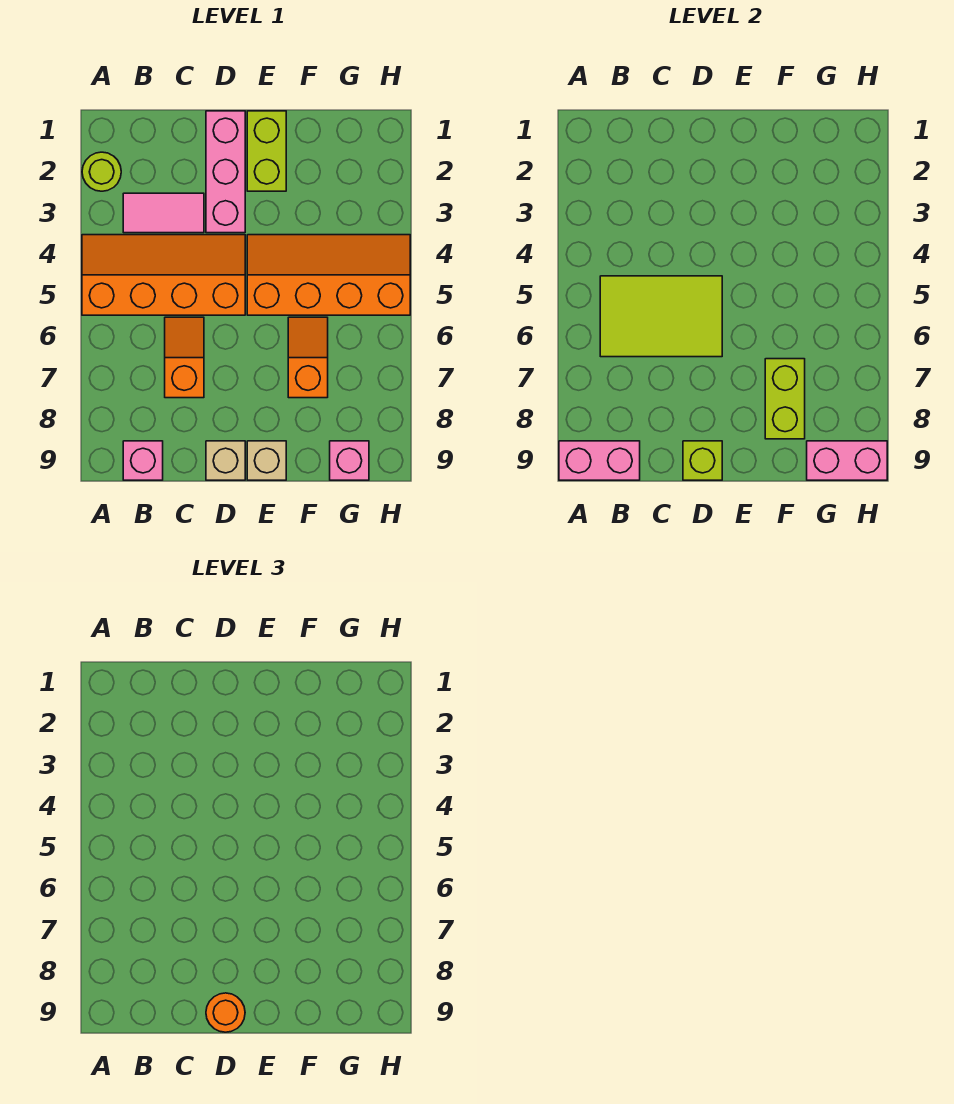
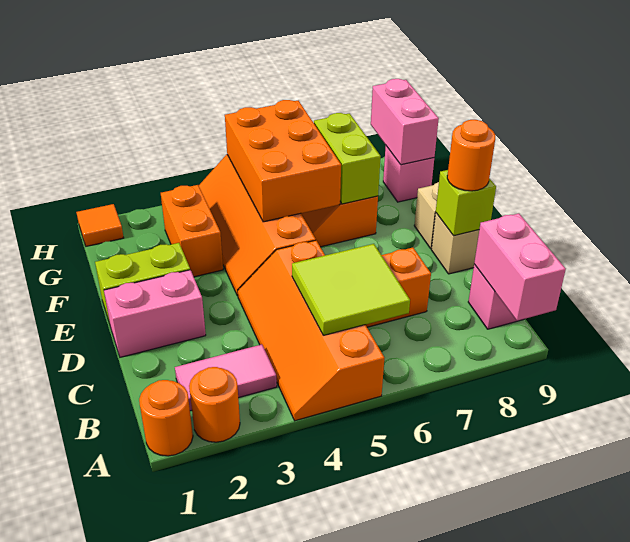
none -> orange 1x1 round brick [139,380,193,456]
lime 1x1 round brick [82,152,121,191] -> orange 1x1 round brick [189,367,240,442]
pink 1x2 tile [123,193,204,233] -> pink 1x2 tile turned to [175,344,277,411]
lime 2x3 tile [600,276,722,357] -> lime 2x2 tile [292,244,410,335]
pink 1x3 brick [206,111,245,233] -> pink 1x2 brick [104,270,206,357]
none -> orange 1x2 brick [161,185,223,277]
none -> orange 2x3 brick [225,100,341,222]
lime 1x2 brick [765,359,805,439] -> lime 1x2 brick turned to [314,113,381,204]
none -> orange 1x1 tile [76,204,124,246]

